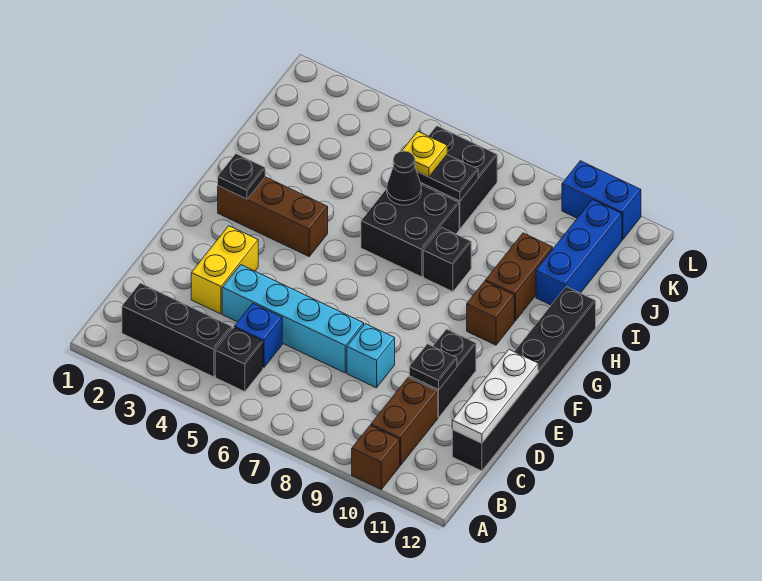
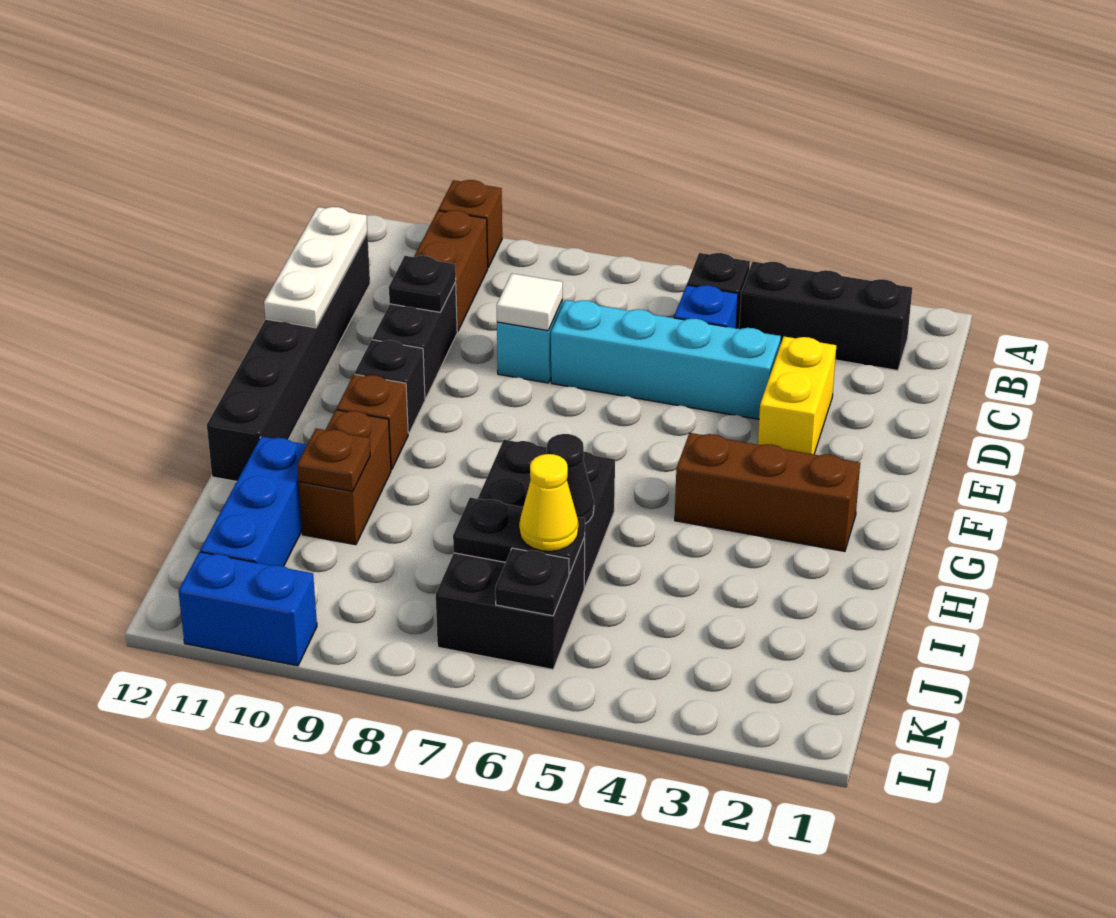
none -> white 1x1 tile [497,273,563,331]
black 1x1 plate [218,154,265,199] -> black 1x1 plate moved to [495,548,569,616]
black 1x1 brick [423,228,471,292] -> black 1x1 brick moved to [355,340,425,434]
none -> brown 1x1 plate [297,428,370,491]
yellow 1x1 plate [401,131,447,177] -> yellow 1x1 cone [519,454,578,551]

